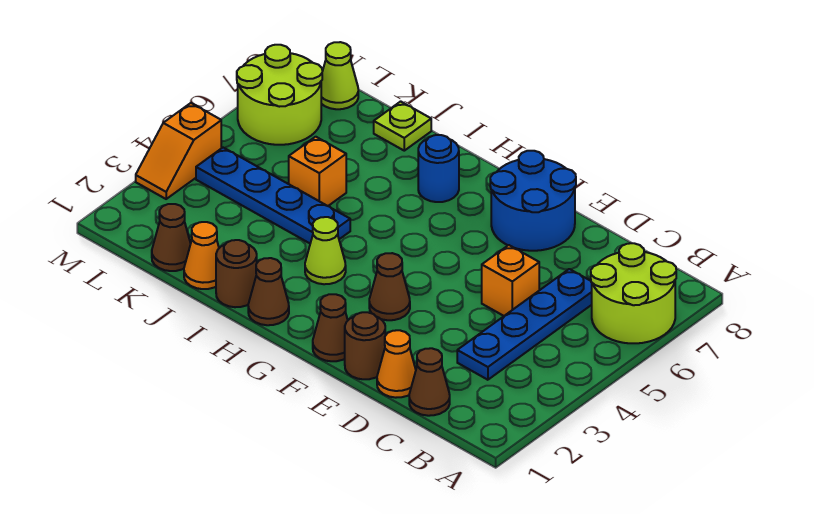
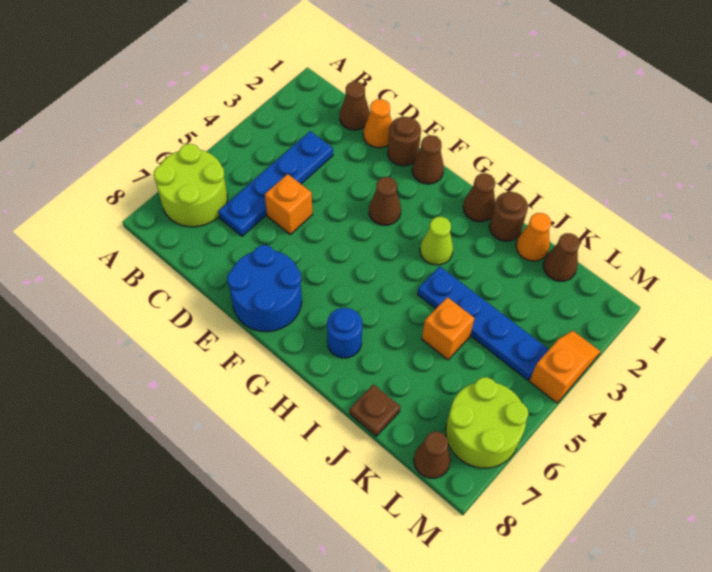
lime 1x1 plate [374,101,431,151] -> brown 1x1 plate [350,384,400,436]
lime 1x1 cone [321,42,358,109] -> brown 1x1 cone [414,432,451,478]

